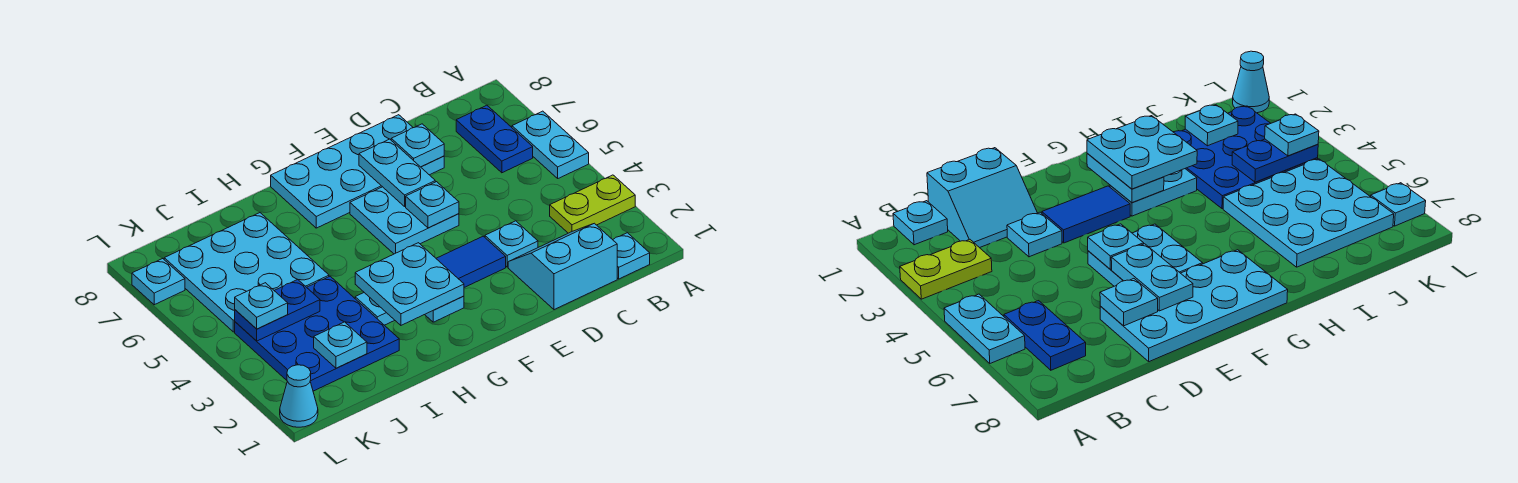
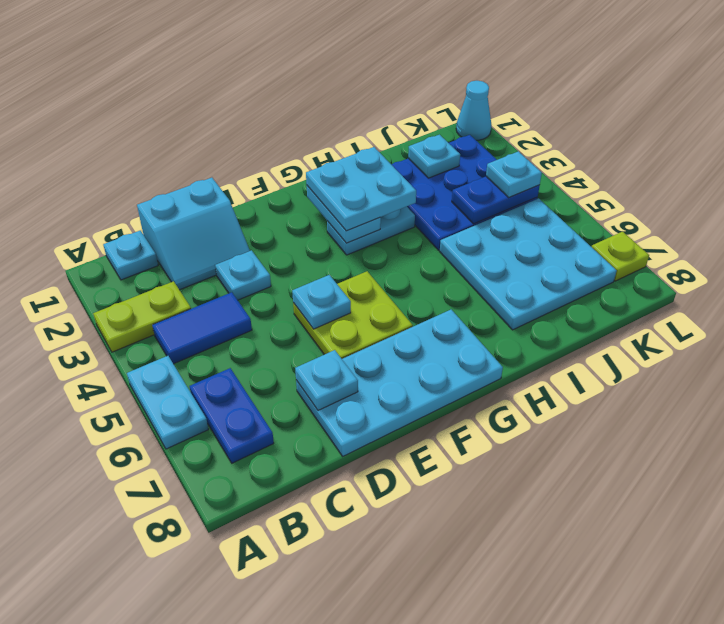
blue 1x2 tile [436,236,506,287] -> blue 1x2 tile moved to [152,292,252,364]
cyan 2x2 plate [350,187,459,254] -> lime 2x2 plate [293,271,413,359]
cyan 1x2 plate [359,139,435,206] -> none
cyan 1x1 plate [132,259,185,305] -> lime 1x1 plate [592,232,649,281]

